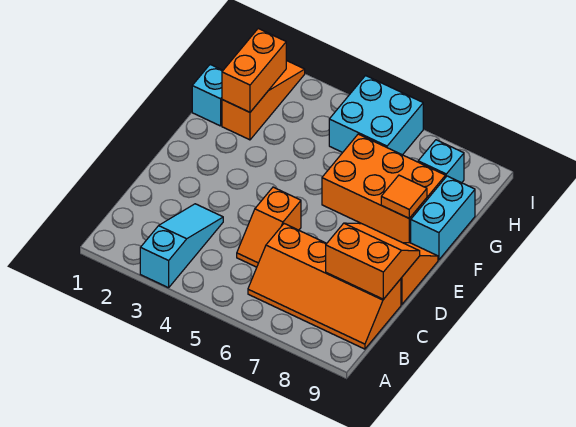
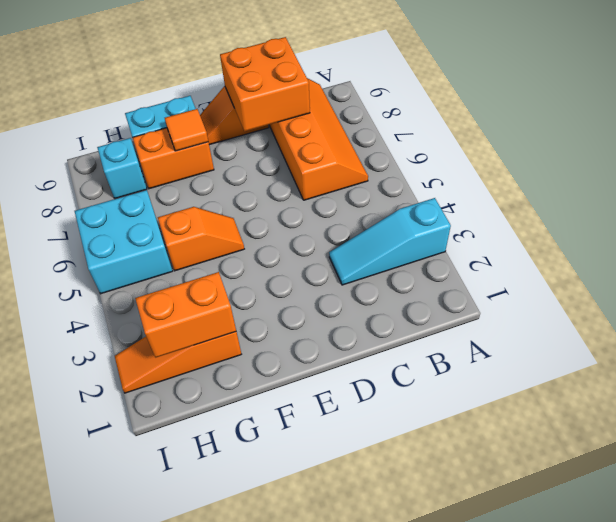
orange 1x2 slope [237,187,301,267] -> orange 1x2 slope moved to [158,207,244,271]
orange 2x2 slope [326,223,420,299] -> orange 2x2 brick [220,37,310,131]
orange 2x3 brick [322,134,446,243] -> orange 1x2 brick [133,128,214,189]
cyan 1x1 brick [192,65,223,126] -> none

